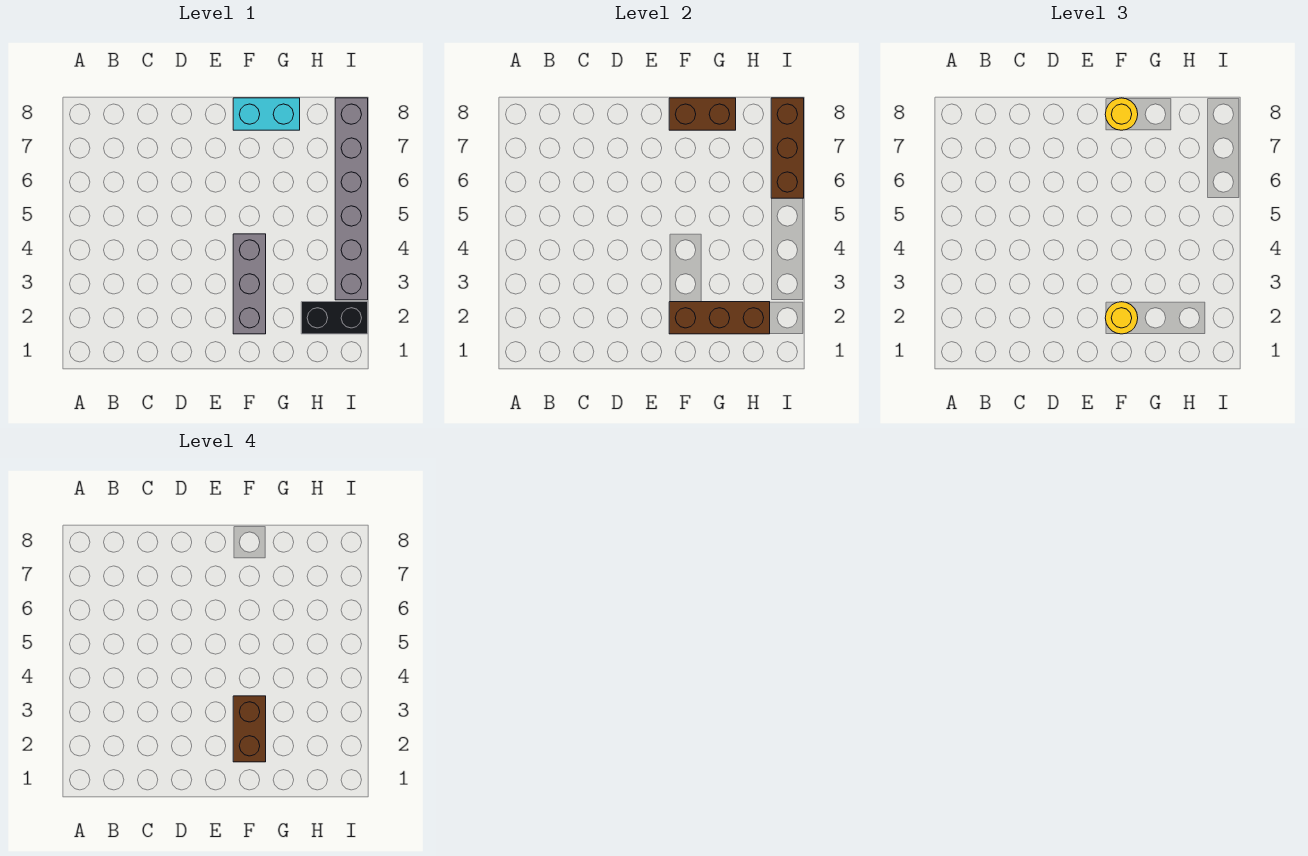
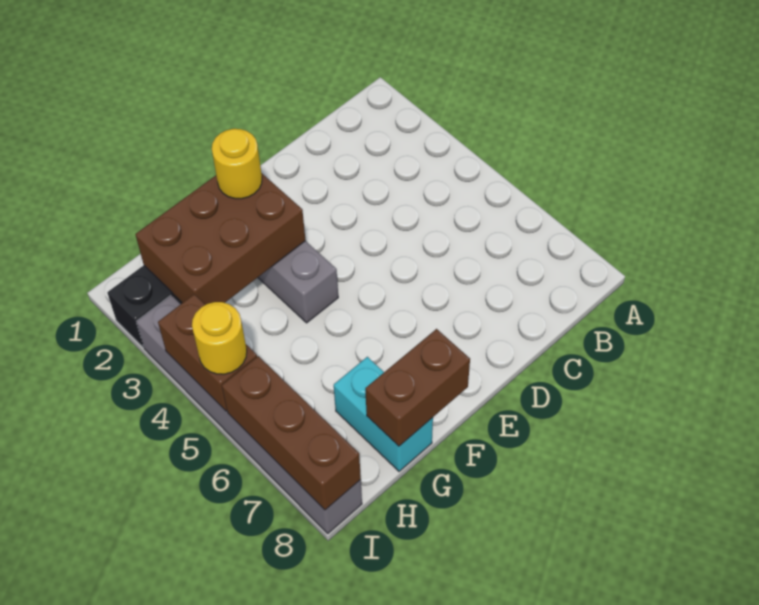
brown 1x3 brick [669,302,770,334] -> brown 2x3 brick [135,173,305,305]
brown 1x2 brick [233,696,266,762] -> brown 1x2 brick moved to [158,294,257,411]
cyan 1x2 brick [233,98,300,130] -> cyan 1x2 brick turned to [334,357,433,471]
yellow 1x1 round brick [1105,98,1138,130] -> yellow 1x1 round brick moved to [192,302,247,374]

